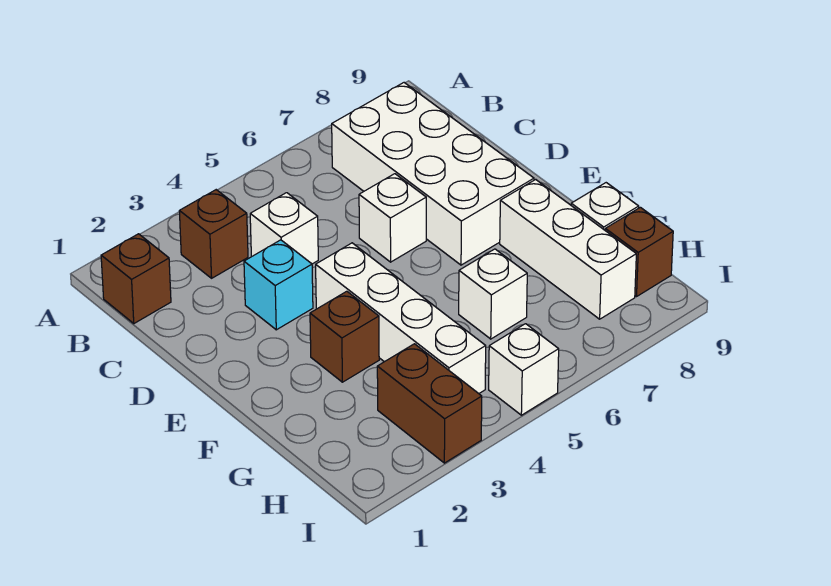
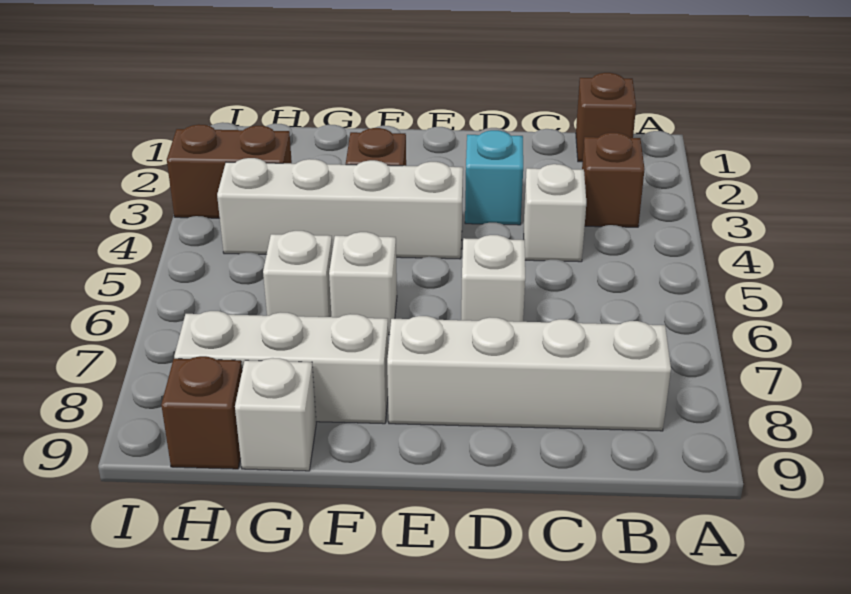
white 2x4 brick [332,83,534,265] -> white 1x4 brick [387,316,671,431]
white 1x1 brick [489,324,559,415] -> white 1x1 brick moved to [329,232,397,335]

